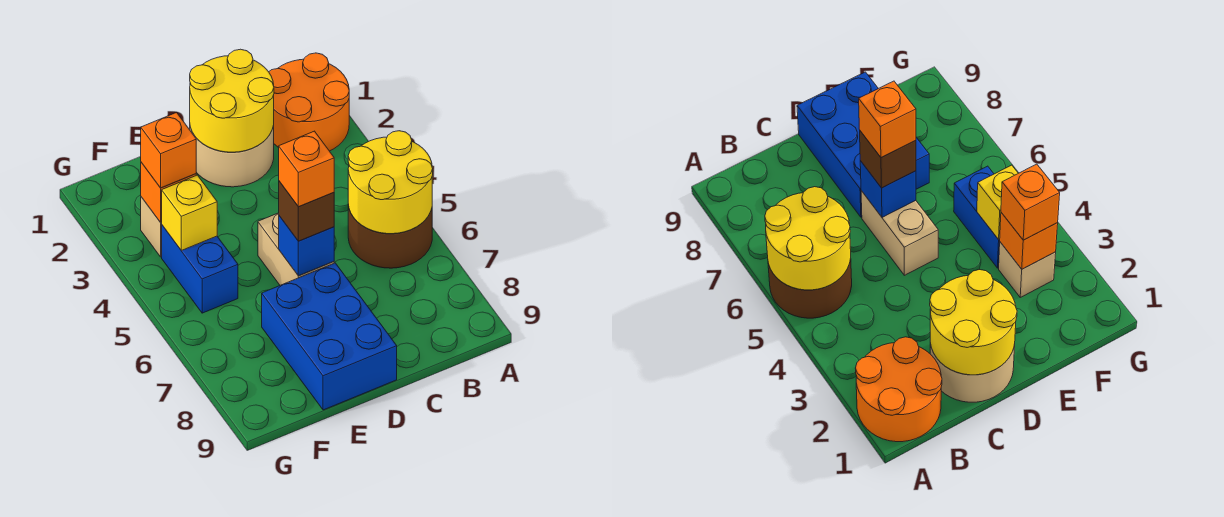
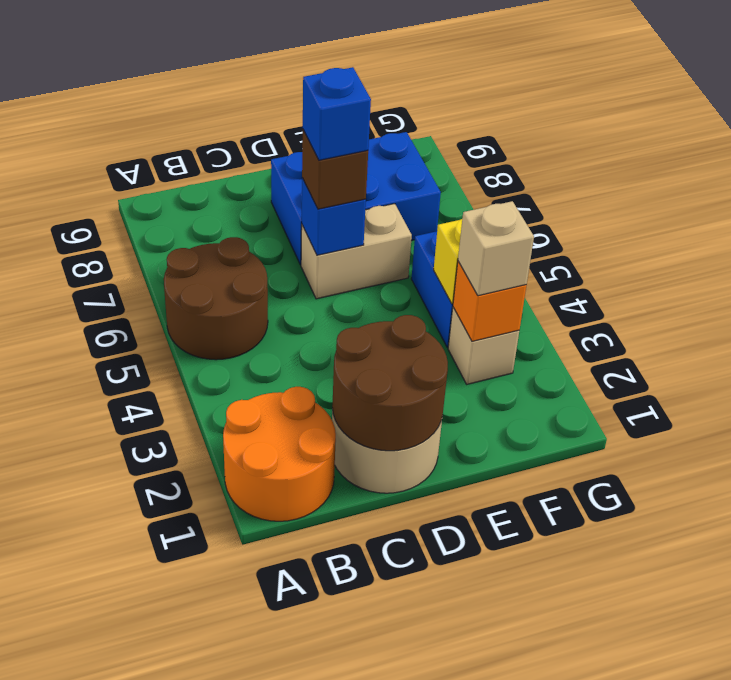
yellow 2x2 round brick [348,131,433,234] -> none
yellow 2x2 round brick [190,49,274,152] -> brown 2x2 round brick [332,315,448,451]
tan 1x2 brick [258,213,334,285] -> tan 1x2 brick turned to [301,204,412,299]
orange 1x1 brick [279,131,334,207] -> blue 1x1 brick [303,67,371,160]
blue 2x3 brick [262,263,397,410] -> blue 2x3 brick turned to [271,132,441,265]
orange 1x1 brick [141,113,196,188] -> tan 1x1 brick [458,201,534,296]

